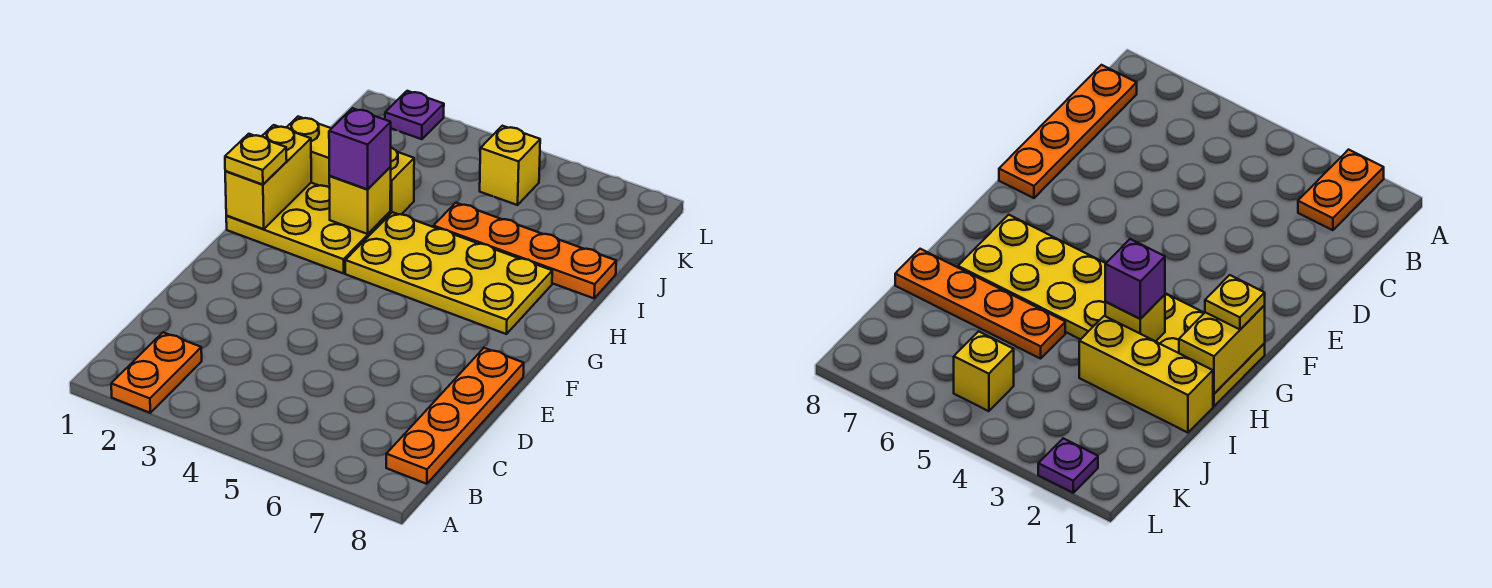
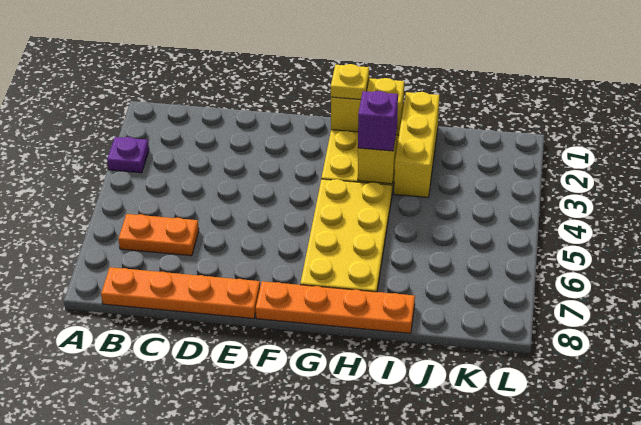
orange 1x2 plate [111,332,202,413] -> orange 1x2 plate moved to [118,214,199,256]
orange 1x4 plate [433,203,616,298] -> orange 1x4 plate turned to [256,281,415,333]
yellow 1x1 brick [480,126,540,205] -> none
purple 1x1 plate [385,91,444,139] -> purple 1x1 plate moved to [107,137,149,173]

